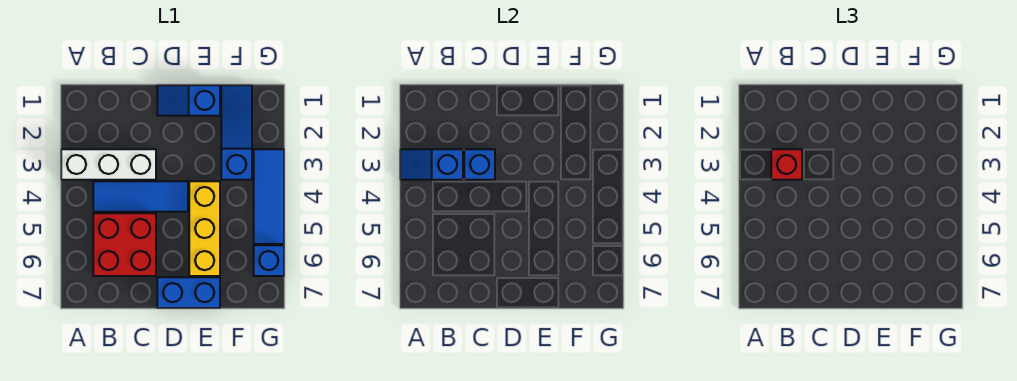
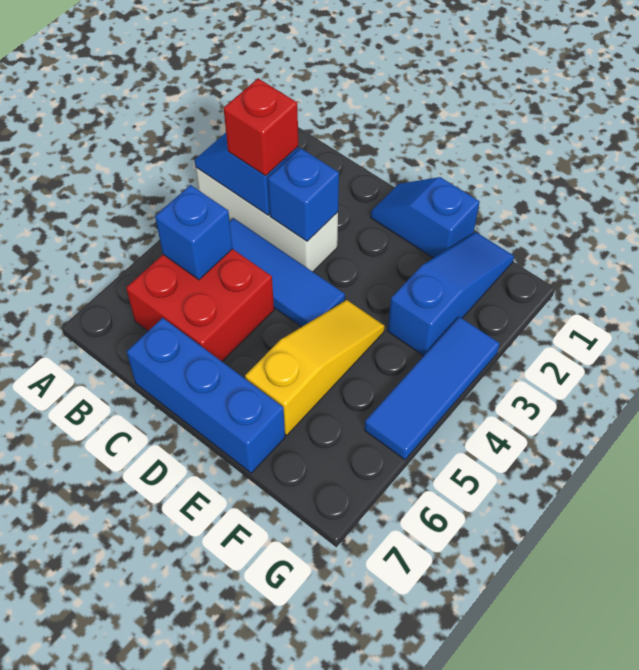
blue 1x2 brick [157,277,220,308] -> blue 1x3 brick [126,318,285,473]
yellow 1x3 brick [189,181,220,276] -> yellow 1x3 slope [245,300,385,435]
blue 1x1 brick [254,245,284,276] -> blue 1x1 brick moved to [155,185,233,280]

